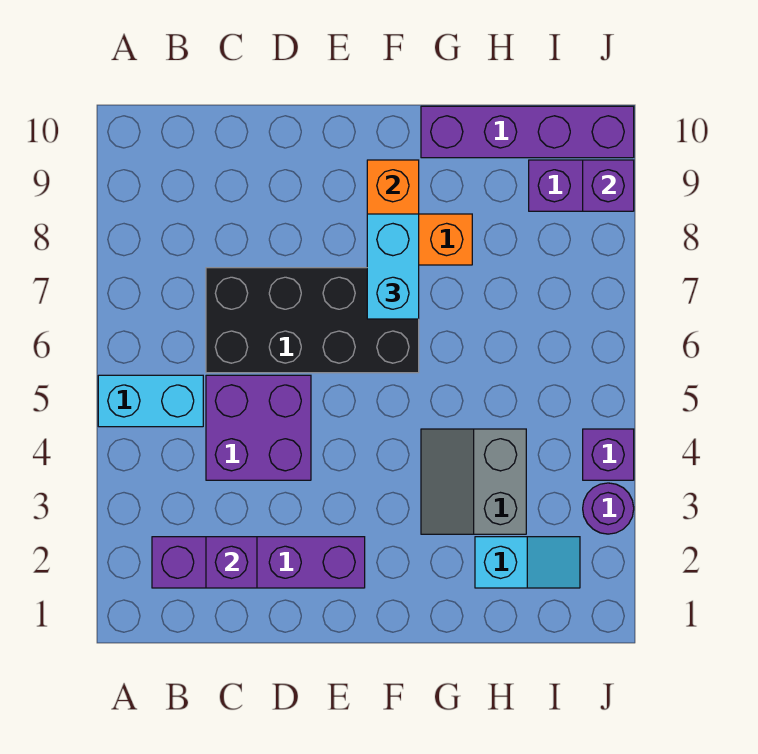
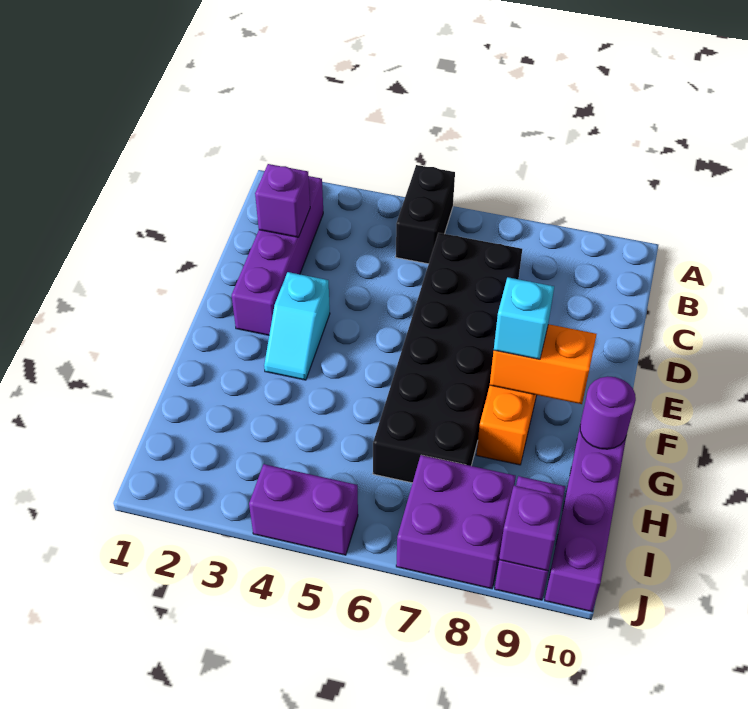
cyan 1x2 brick [98,375,203,427] -> black 1x2 brick [396,165,455,264]
purple 2x2 brick [206,375,311,480] -> purple 2x2 brick moved to [396,455,516,589]
black 2x4 brick [206,268,419,373] -> black 2x6 brick [373,233,522,483]
cyan 1x2 brick [367,214,419,319] -> cyan 1x1 brick [494,277,554,359]
grey 2x2 slope [421,429,526,534] -> none
cyan 1x2 slope [475,537,580,588] -> cyan 1x2 slope moved to [264,272,330,380]
purple 1x1 round brick [583,483,634,534] -> purple 1x1 round brick moved to [580,376,636,449]
purple 1x1 brick [583,429,634,480] -> purple 1x2 brick [249,464,358,555]

